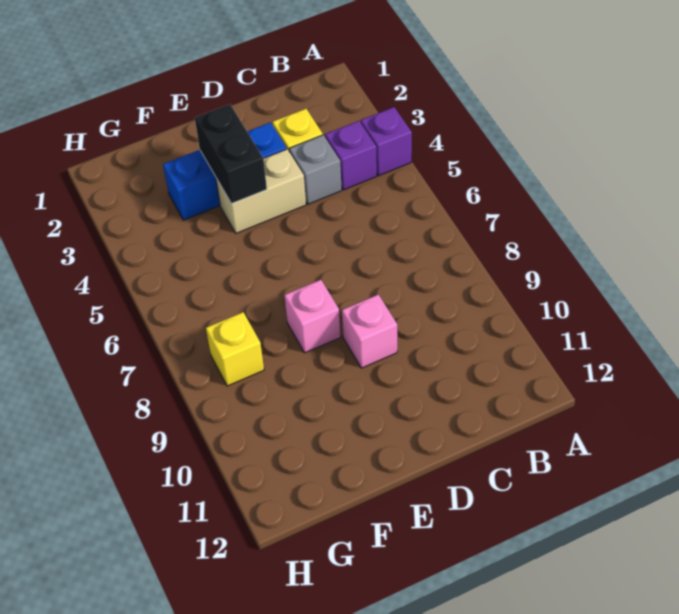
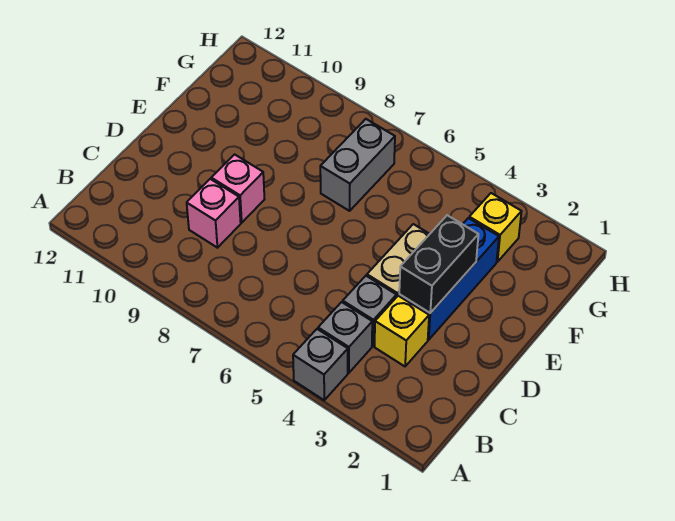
purple 1x1 brick [361,107,412,176] -> grey 1x1 brick [293,329,348,400]
purple 1x1 brick [325,121,377,190] -> grey 1x1 brick [318,302,372,373]
black 1x2 brick [195,104,267,204] -> black 1x2 brick turned to [399,215,478,313]
pink 1x1 brick [284,280,341,353] -> pink 1x1 brick moved to [187,179,241,248]
none -> grey 1x2 brick [320,119,395,211]
yellow 1x1 brick [206,312,264,386] -> yellow 1x1 brick moved to [469,193,522,262]

